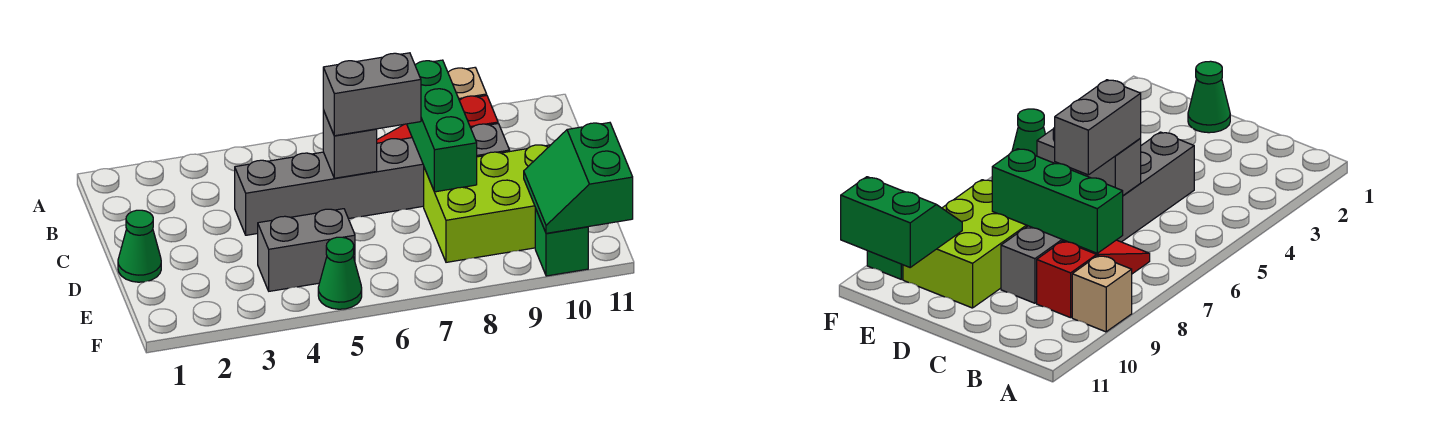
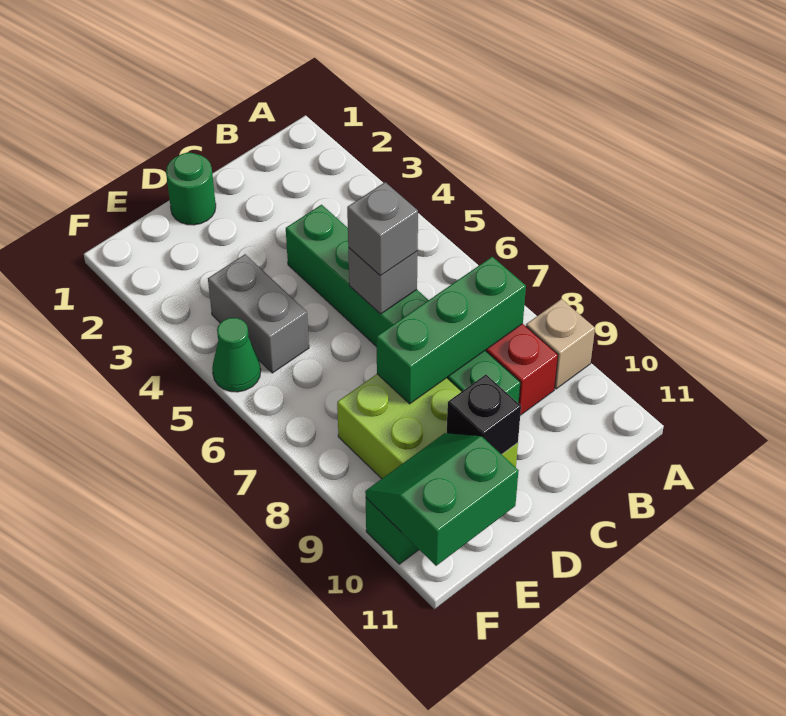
grey 1x6 brick [235,124,510,235] -> green 1x6 brick [286,205,520,403]
grey 1x2 brick [323,53,421,136] -> grey 1x1 brick [347,182,418,275]
green 1x1 cone [118,210,161,282] -> green 1x1 round brick [166,153,216,225]
none -> black 1x1 brick [447,375,521,454]

